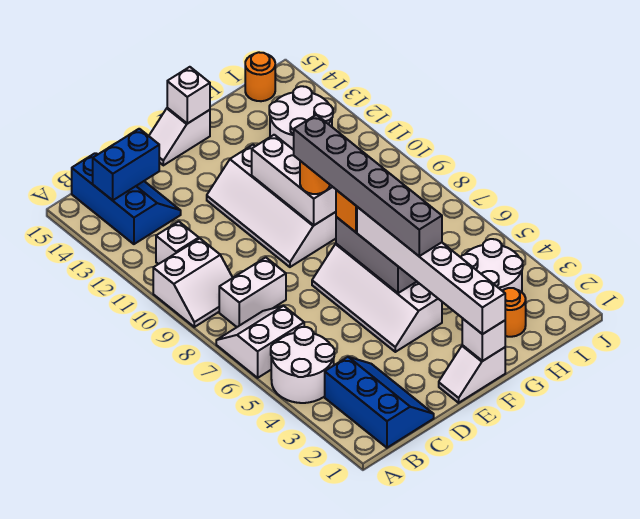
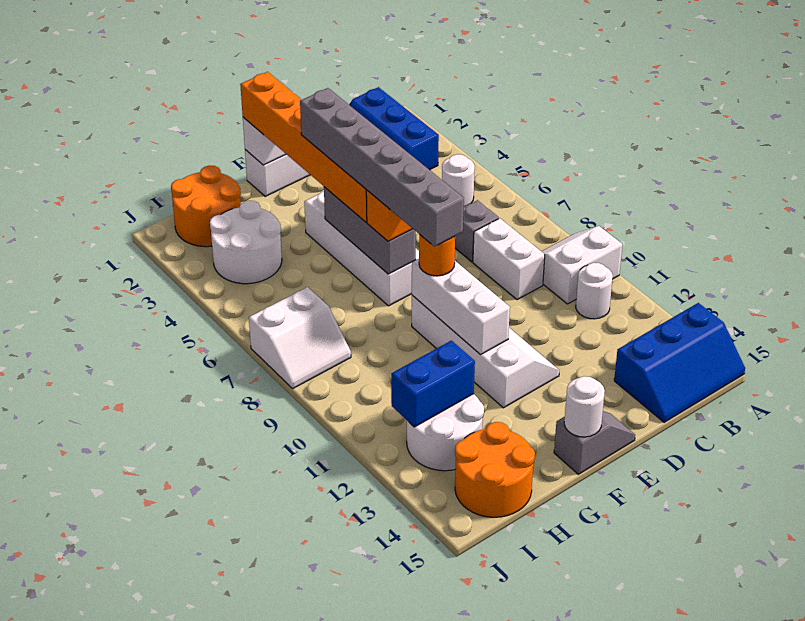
white 2x2 round brick [271,327,334,403] -> white 1x1 round brick [442,154,475,207]
white 2x2 slope [216,306,304,378] -> white 2x2 slope moved to [249,287,351,388]
white 1x2 brick [219,257,286,327] -> white 1x2 brick turned to [473,218,545,300]
white 1x1 brick [156,221,199,264] -> white 1x1 round brick [576,263,613,319]
blue 2x3 slope [72,153,181,244] -> blue 2x3 slope turned to [614,303,745,422]
blue 1x2 brick [93,129,159,200] -> blue 1x2 brick moved to [391,341,475,427]
none -> grey 1x1 brick [455,200,499,262]
white 1x2 slope [149,108,210,165] -> grey 1x2 slope [554,411,635,474]
white 1x6 brick [357,207,505,334] -> orange 1x6 brick [240,72,367,222]
white 1x1 brick [167,67,210,124] -> white 1x1 round brick [564,376,605,437]
orange 1x1 round brick [502,288,526,337] -> orange 2x2 round brick [171,165,241,247]
orange 1x1 round brick [245,52,275,101] -> orange 2x2 round brick [455,422,535,517]

